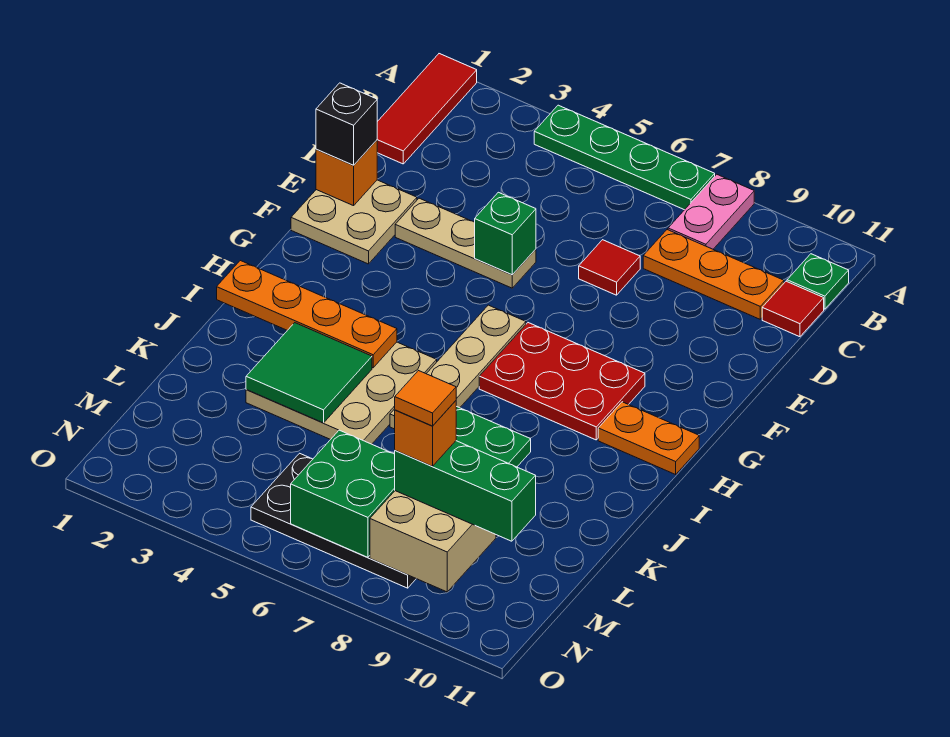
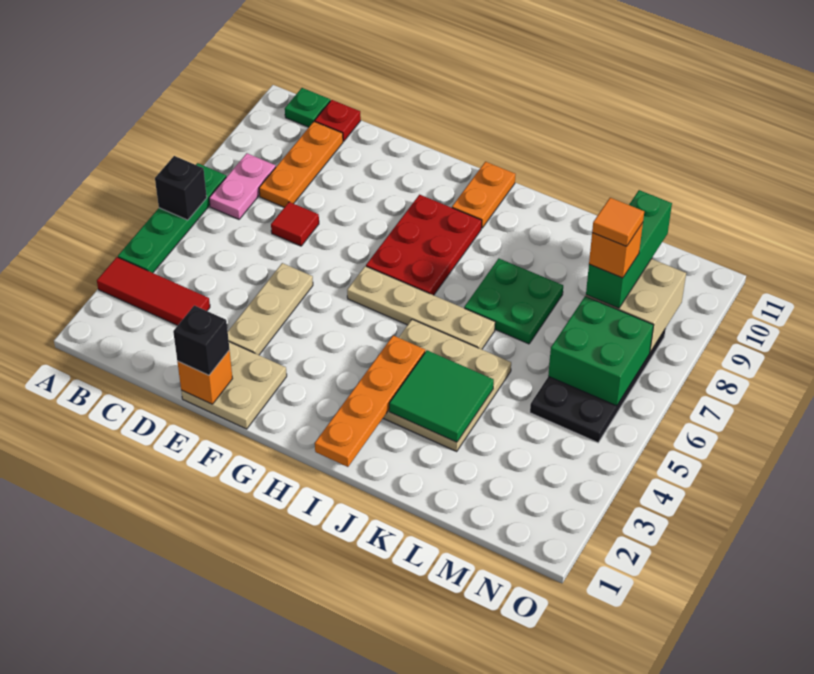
red 1x3 tile [377,54,477,164] -> red 1x3 tile moved to [97,257,210,326]
none -> black 1x1 brick [155,156,207,220]
pink 1x2 plate [668,174,754,249] -> pink 1x2 plate turned to [209,153,276,219]
red 1x1 tile [762,281,824,337] -> red 1x1 plate [315,100,361,141]
green 1x1 brick [475,192,536,275] -> none

